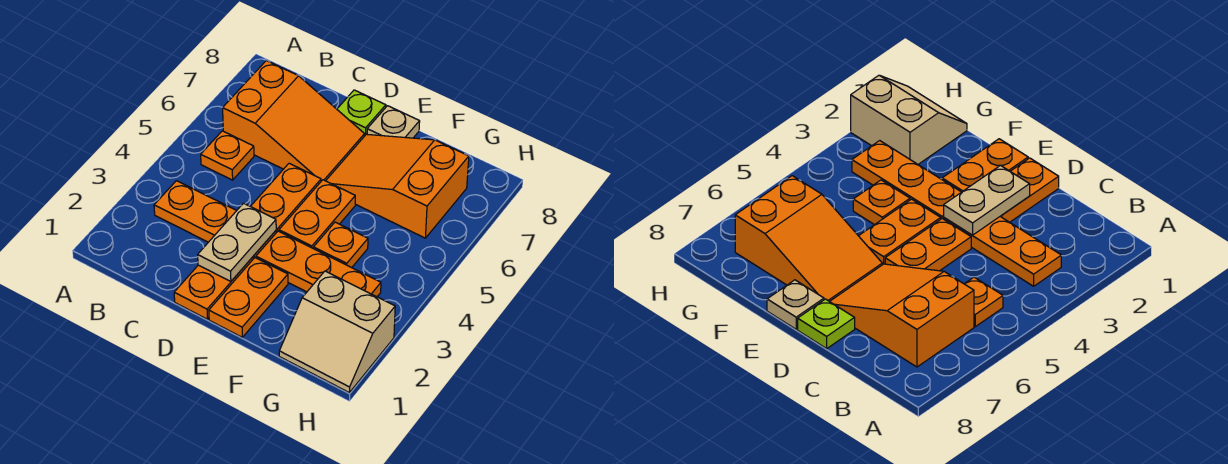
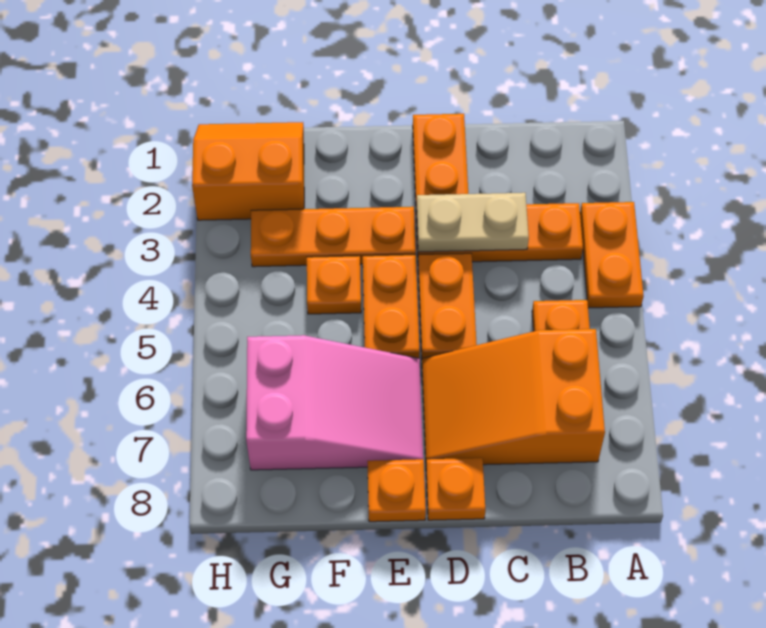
tan 1x2 plate [198,203,276,281] -> tan 1x2 plate turned to [417,193,529,252]
lime 1x1 plate [337,90,386,136] -> orange 1x1 plate [426,458,485,520]
orange 1x2 plate [209,258,288,337] -> orange 1x2 plate moved to [580,202,644,308]
orange 2x3 slope [326,134,469,238] -> pink 2x3 slope [246,335,423,470]
tan 1x1 plate [367,106,420,138] -> orange 1x1 plate [367,459,426,522]
tan 2x2 slope [279,271,395,393] -> orange 2x2 slope [192,122,304,220]

